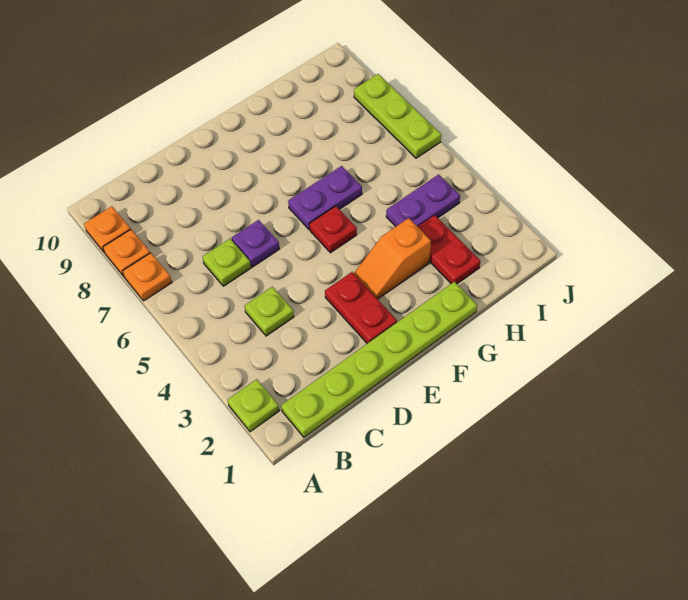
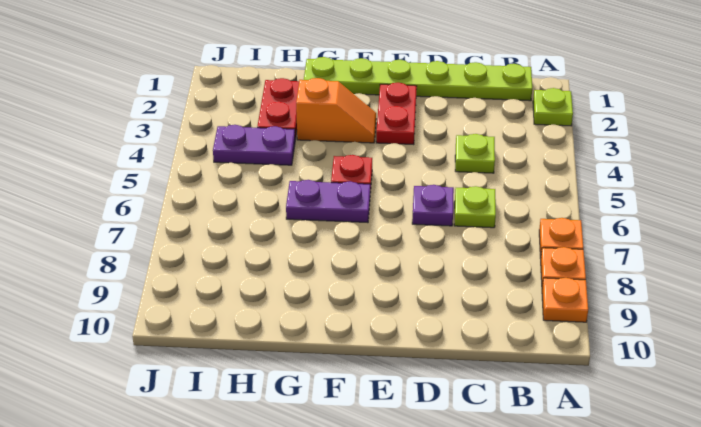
lime 1x3 plate [354,74,441,158] -> none

